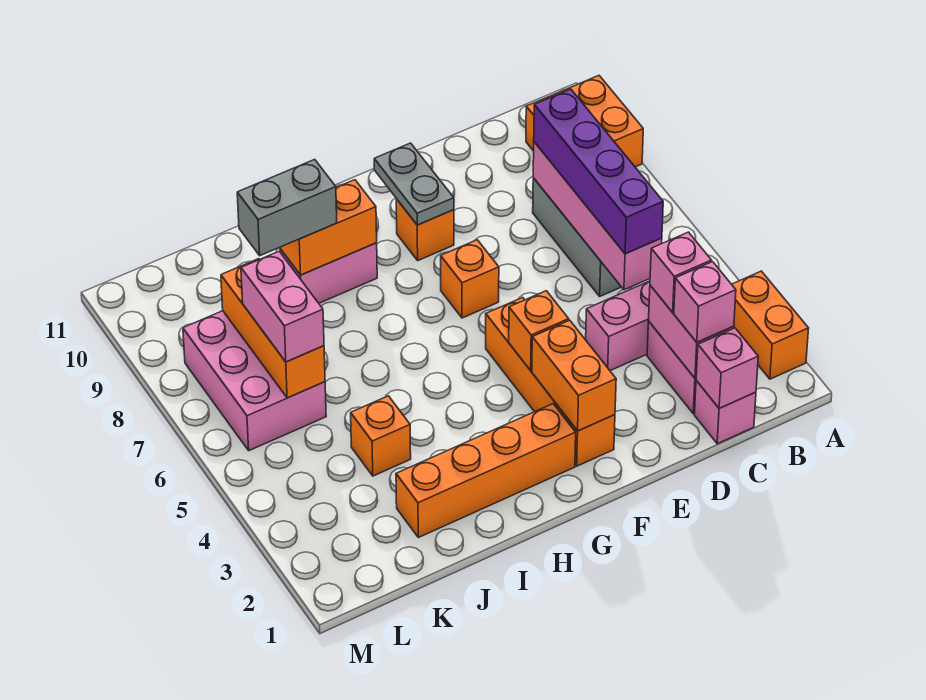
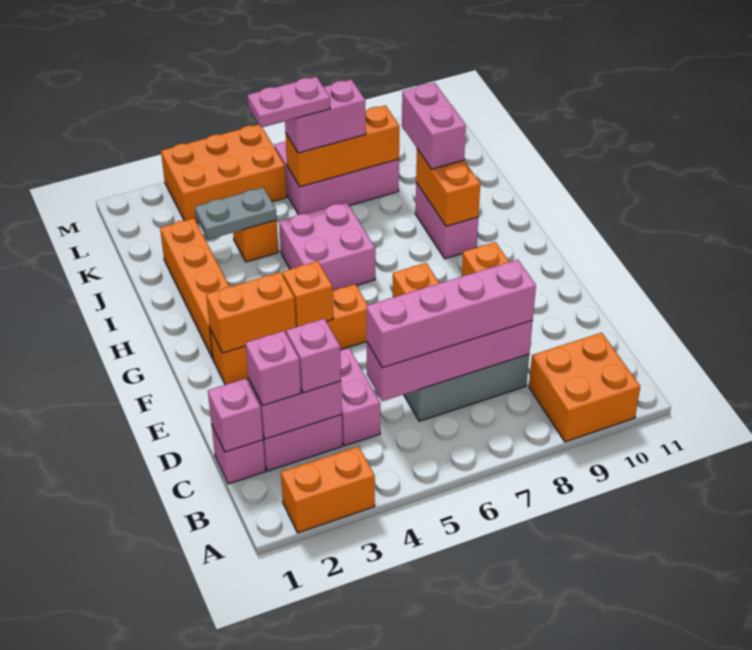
purple 1x4 brick [534,89,663,254] -> pink 1x4 brick [366,260,536,368]
grey 1x2 plate [374,143,454,225] -> grey 1x2 plate moved to [195,187,277,240]
none -> pink 2x2 brick [279,202,375,291]
grey 1x2 brick [237,159,337,256] -> pink 1x2 brick [402,83,466,169]
none -> pink 1x2 plate [248,77,330,127]
none -> orange 2x3 brick [161,124,287,223]

